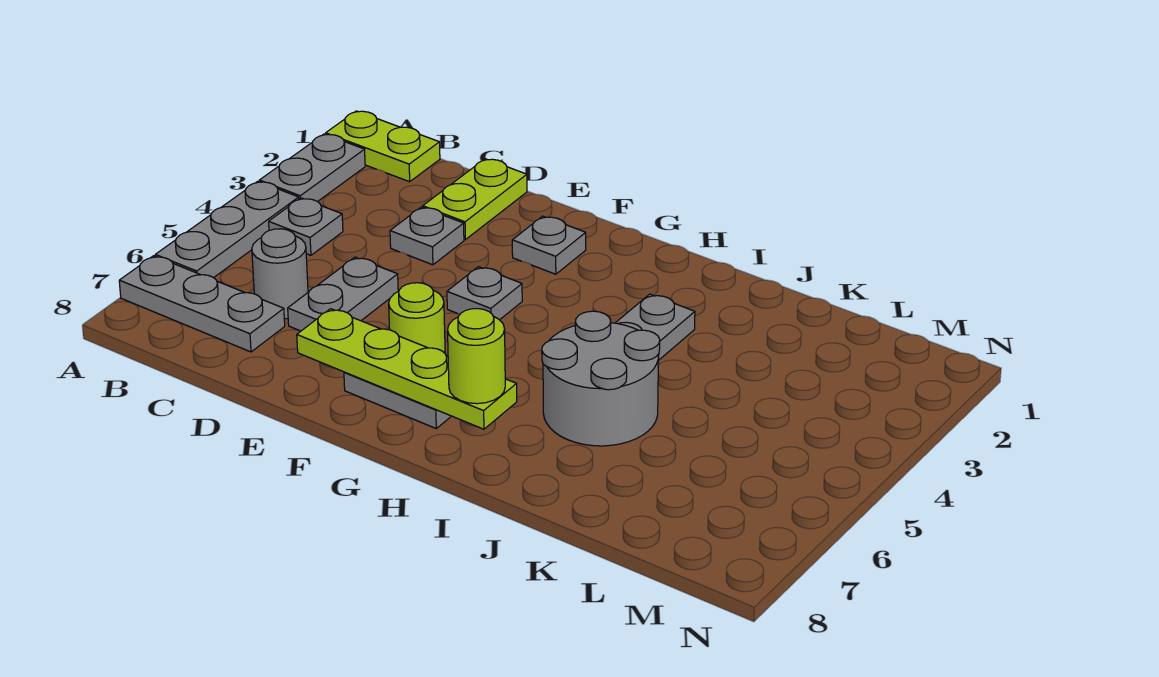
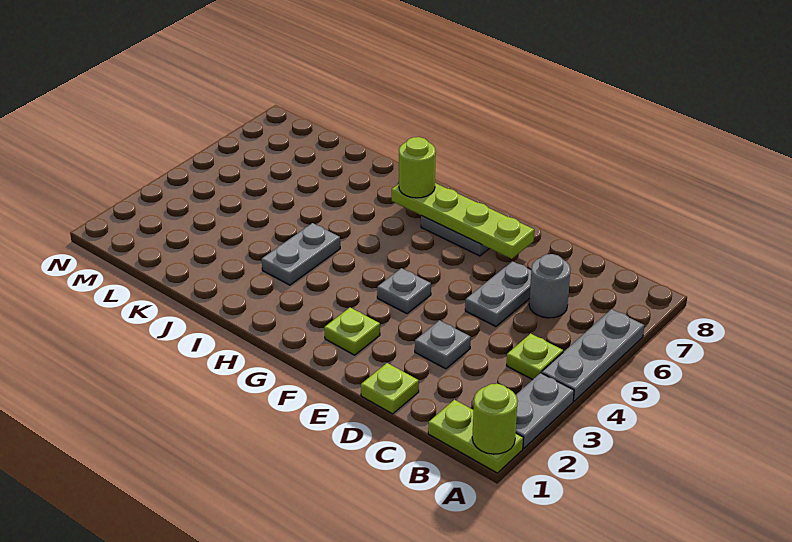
grey 1x3 plate [119,256,285,352] -> none
grey 1x1 plate [269,198,343,255] -> lime 1x1 plate [506,334,563,380]
lime 1x2 plate [423,159,527,239] -> lime 1x1 plate [361,363,419,414]
grey 1x1 plate [512,216,586,274] -> lime 1x1 plate [324,308,380,355]
lime 1x1 round brick [389,283,445,353] -> lime 1x1 round brick moved to [472,384,518,454]
grey 2x2 round brick [542,311,660,446] -> none

